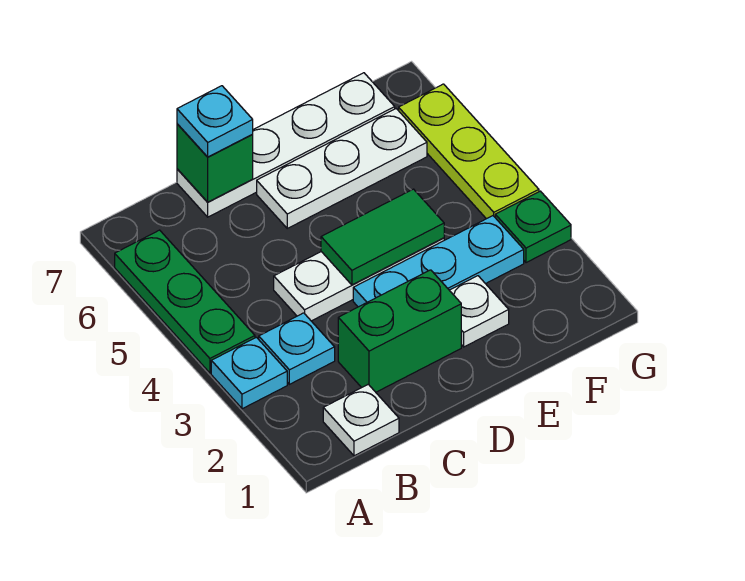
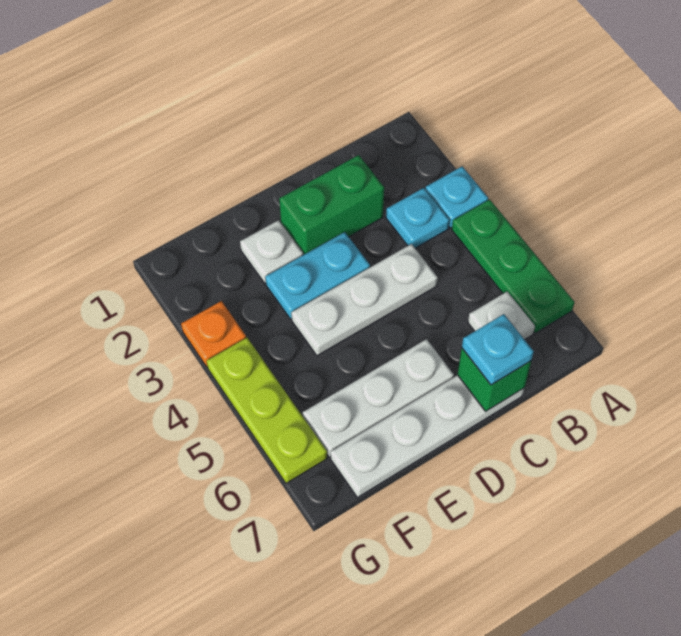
white 1x1 plate [323,384,399,456] -> white 1x1 plate moved to [468,292,535,340]
cyan 1x3 plate [353,216,524,307] -> cyan 1x2 plate [265,232,370,319]
green 1x2 tile [321,189,444,285] -> none
green 1x1 plate [495,191,571,263] -> orange 1x1 plate [181,301,246,367]

